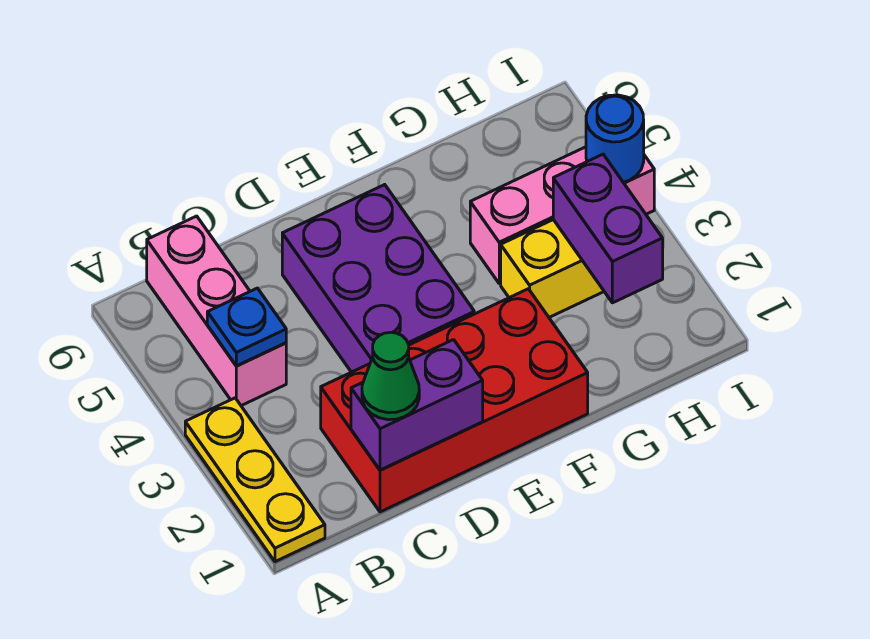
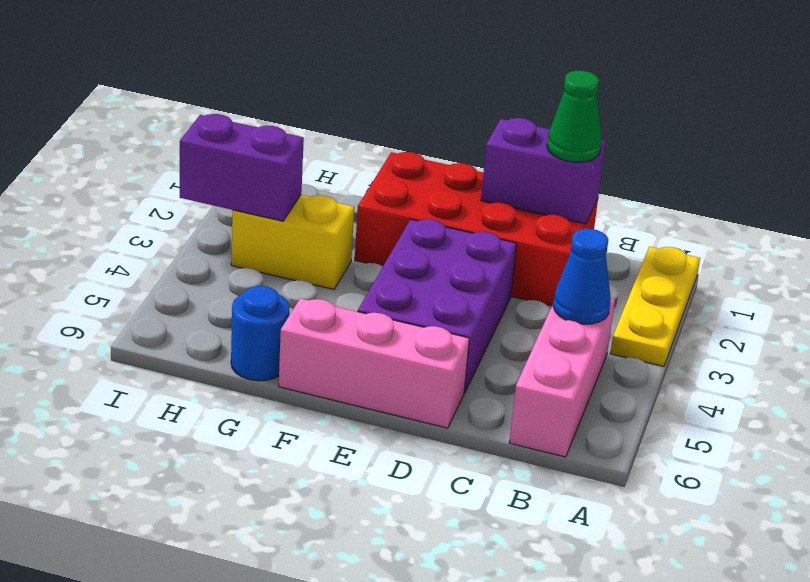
blue 1x1 plate [207,288,286,366] -> blue 1x1 cone [553,229,611,324]
pink 1x3 brick [470,147,654,284] -> pink 1x3 brick moved to [279,298,469,428]
purple 1x2 brick [553,154,663,303] -> purple 1x2 brick turned to [180,114,304,221]
blue 1x1 round brick [586,95,644,182] -> blue 1x1 round brick moved to [231,286,289,381]

